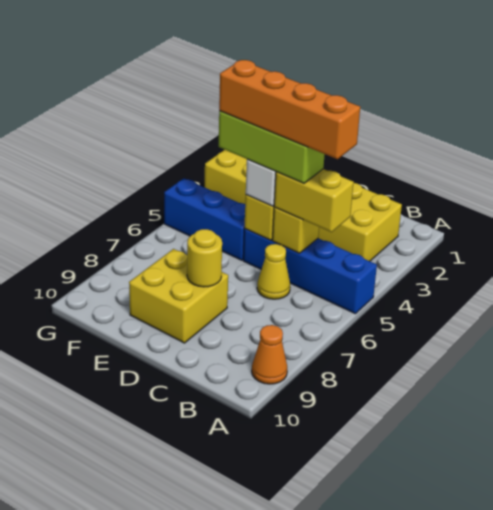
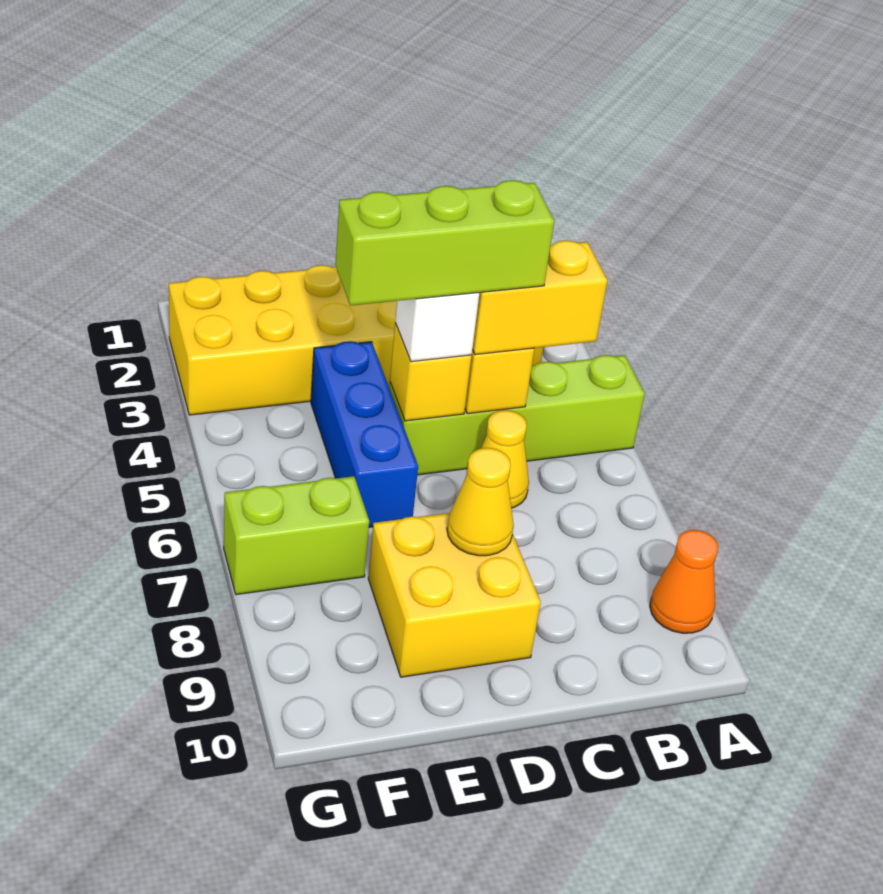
blue 1x4 brick [243,229,377,314] -> lime 1x4 brick [389,355,645,475]
orange 1x4 brick [219,60,360,159] -> none
yellow 1x1 round brick [187,229,222,287] -> yellow 1x1 cone [447,448,514,556]
blue 1x3 brick [164,179,245,260] -> blue 1x3 brick turned to [311,341,418,527]
none -> lime 1x2 brick [224,476,369,595]

